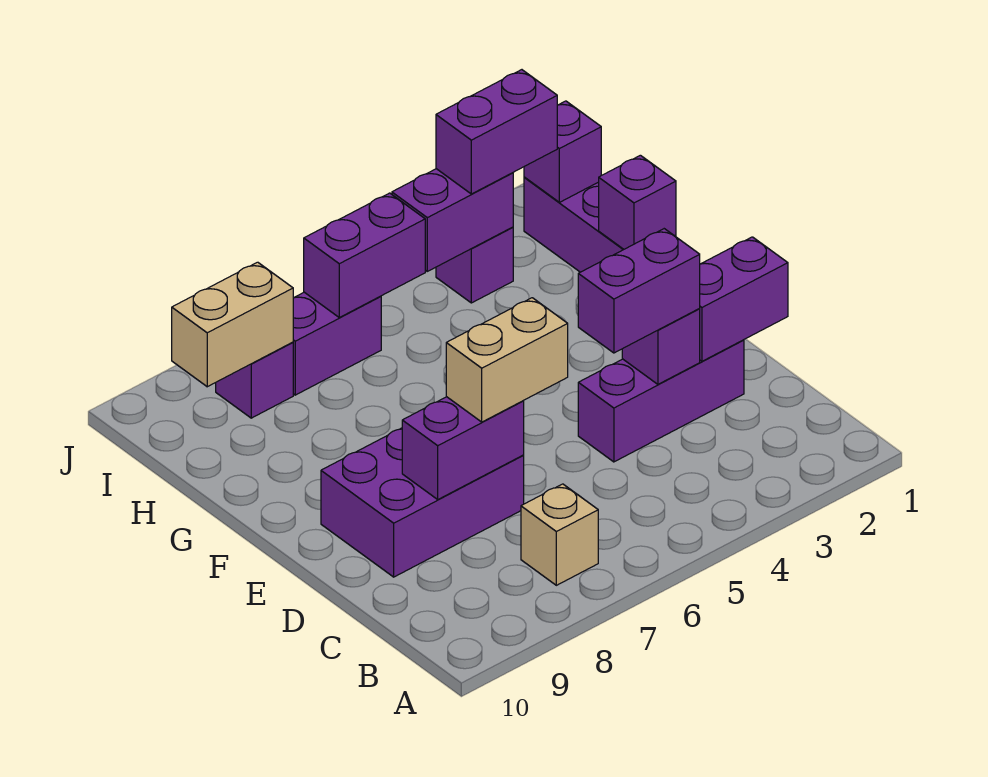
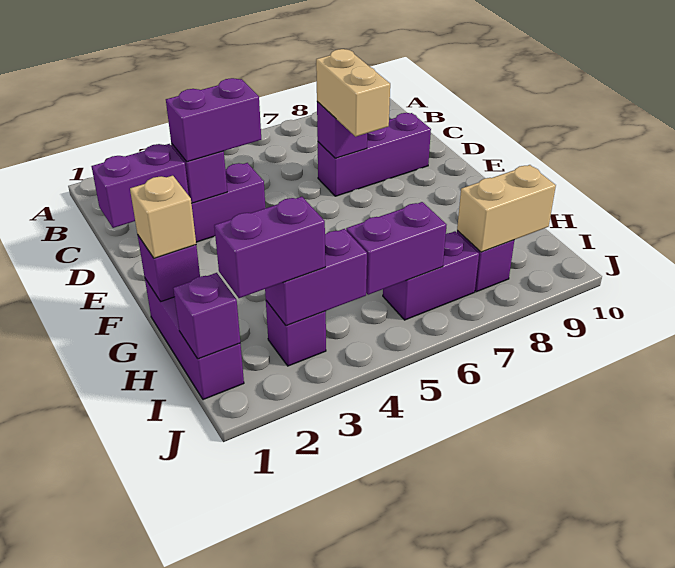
tan 1x1 brick [521,484,598,585] -> tan 1x1 brick moved to [130,176,196,258]
tan 1x2 brick [446,298,568,422] -> tan 1x2 brick turned to [316,49,390,137]
purple 2x3 brick [321,428,524,577] -> purple 1x3 brick [318,113,431,196]
purple 1x2 brick [402,397,524,499] -> purple 1x1 brick [317,102,367,158]

